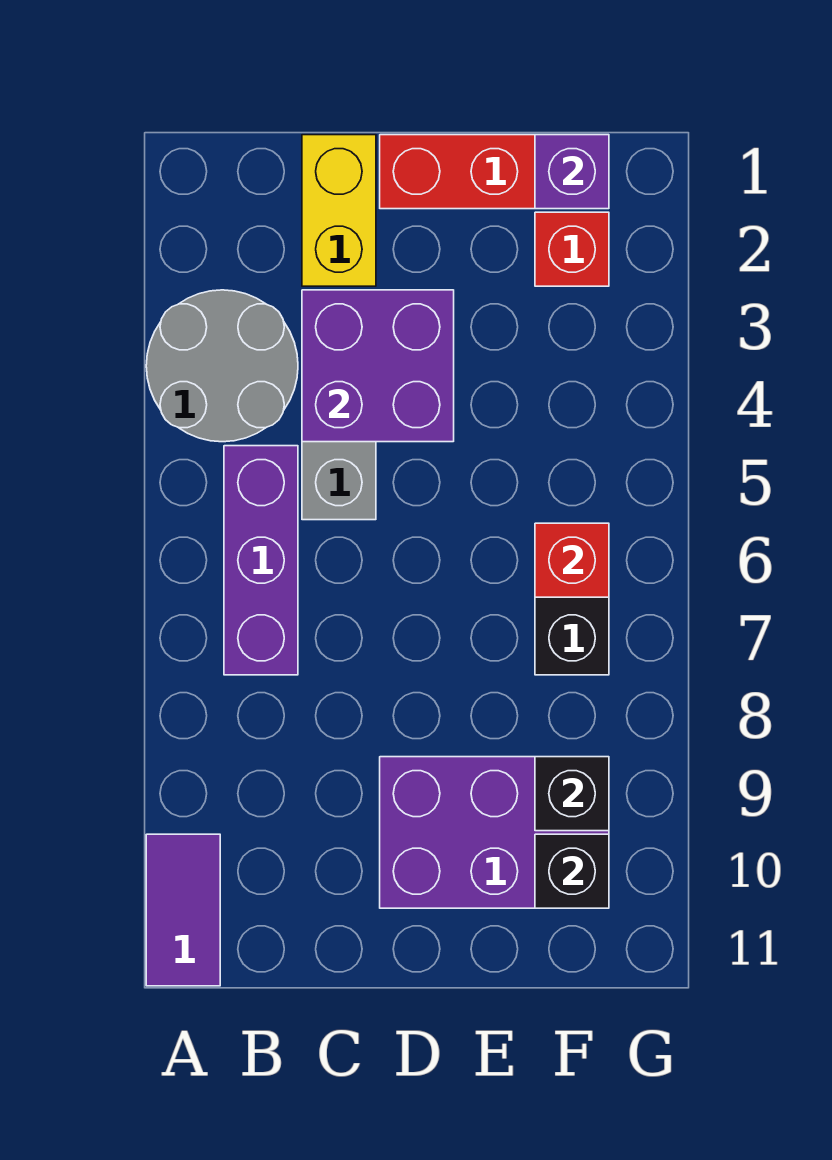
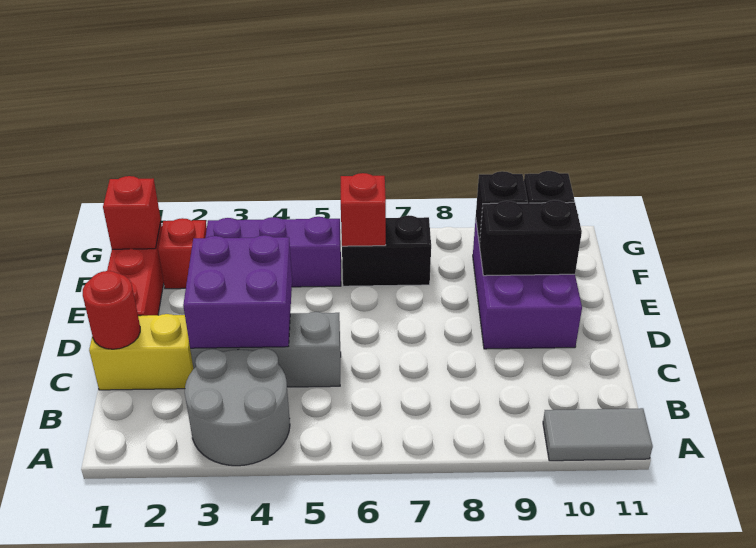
purple 1x2 tile [146,834,220,986] -> grey 1x2 tile [543,408,653,461]
purple 1x3 brick [224,446,298,675] -> purple 1x3 brick moved to [206,217,341,287]
none -> red 1x1 round brick [83,271,140,349]
none -> black 1x2 brick [479,200,582,276]
purple 1x1 brick [535,135,609,209] -> red 1x1 brick [103,176,161,249]

